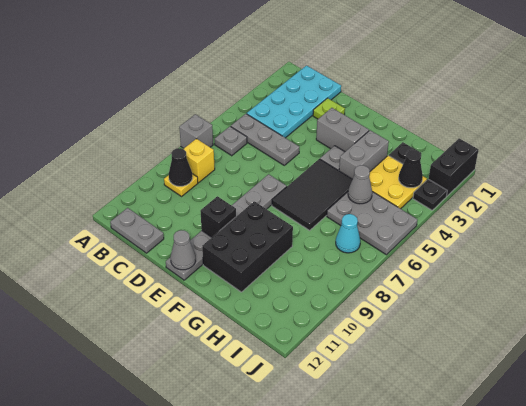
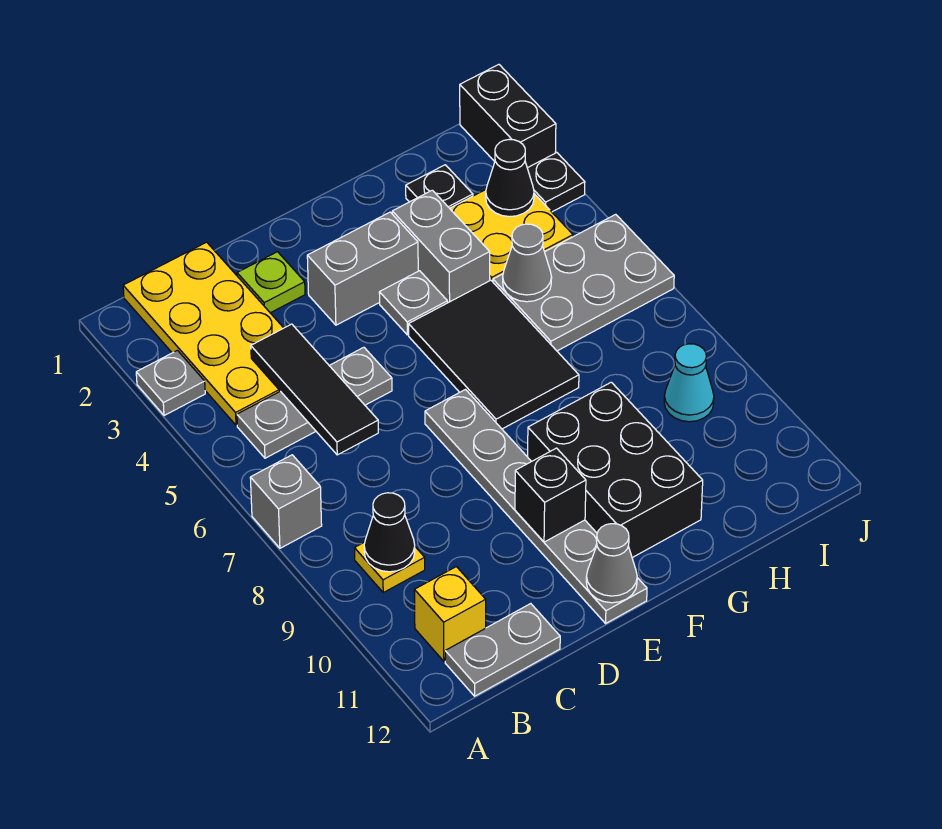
cyan 2x4 plate [247,66,341,138] -> yellow 2x4 plate [123,242,283,425]
grey 1x1 plate [215,126,247,156] -> grey 1x1 plate moved to [136,350,205,416]
yellow 1x1 brick [184,139,215,183] -> yellow 1x1 brick moved to [414,567,486,661]
none -> black 1x3 tile [251,324,378,455]
cyan 1x1 cone [336,214,360,253] -> cyan 1x1 cone moved to [664,344,714,422]

